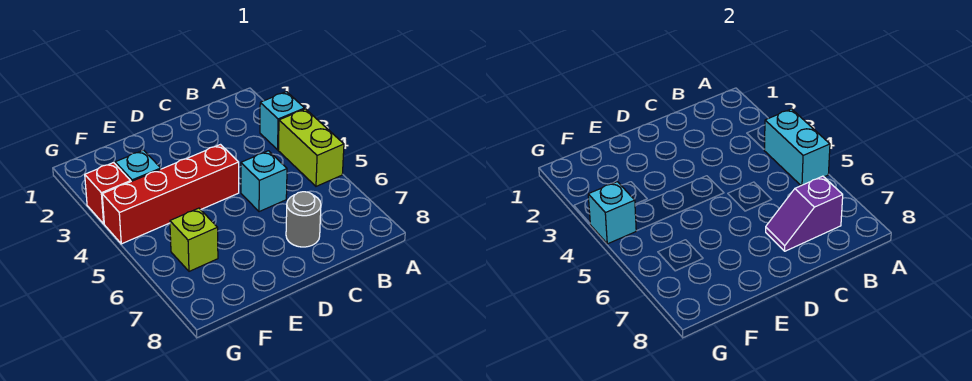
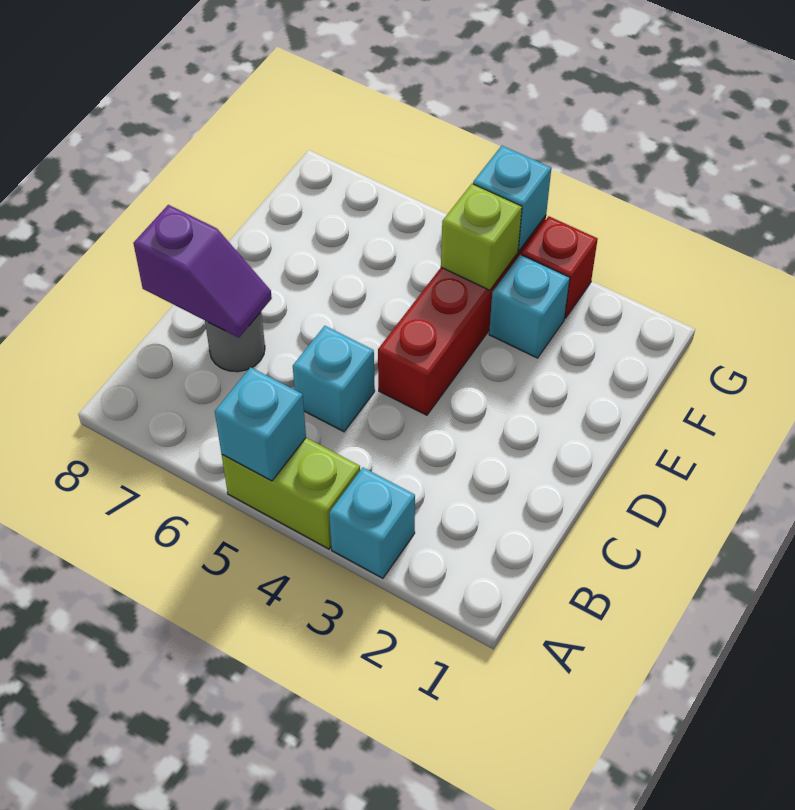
cyan 1x2 brick [764,109,830,186] -> cyan 1x1 brick [215,367,306,481]
purple 1x2 slope [766,176,843,251] -> purple 1x2 slope turned to [133,205,272,338]
lime 1x1 brick [170,208,218,271] -> lime 1x1 brick moved to [441,184,522,290]

